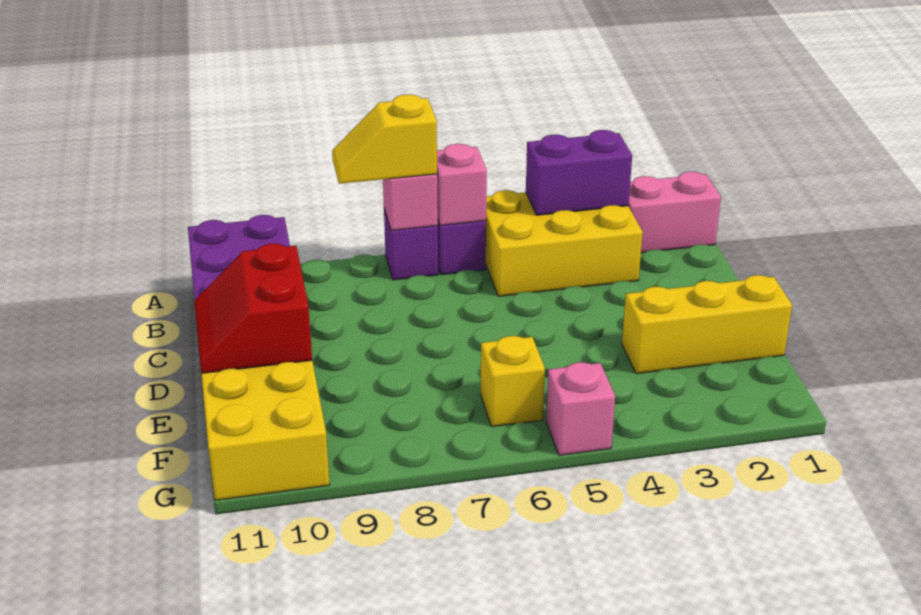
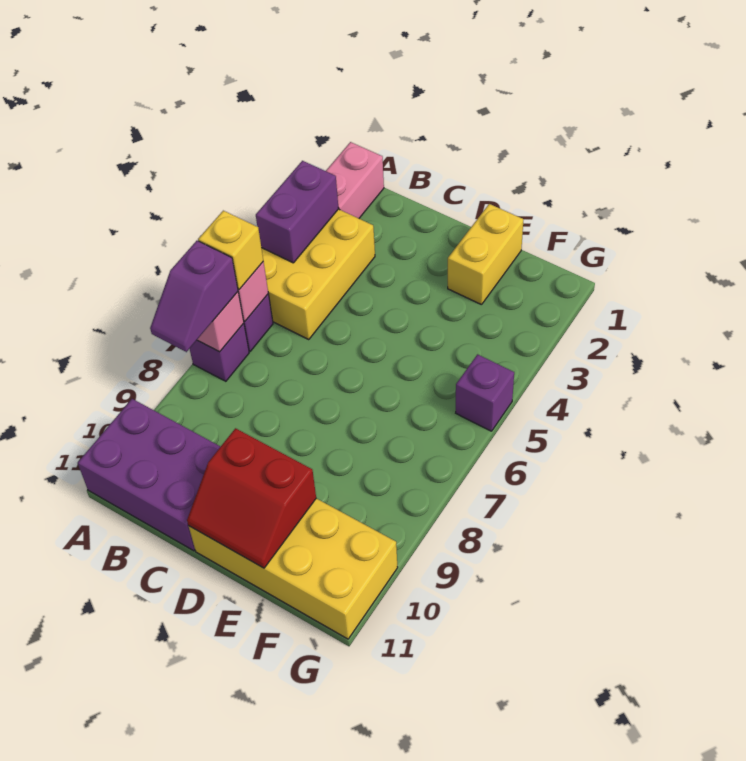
yellow 1x2 slope [332,95,437,184] -> purple 1x2 slope [150,241,238,352]
yellow 1x3 brick [622,275,792,374] -> yellow 1x2 brick [448,204,524,305]
yellow 1x1 brick [481,336,545,427] -> yellow 1x1 brick moved to [198,211,263,289]
pink 1x1 brick [546,362,615,455] -> purple 1x1 brick [456,354,514,431]

